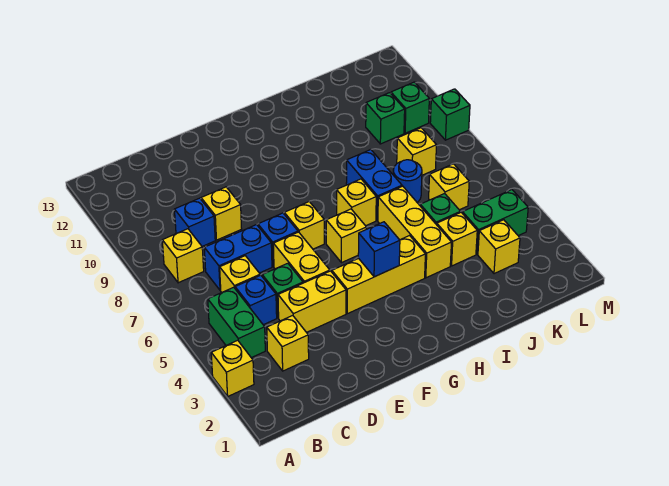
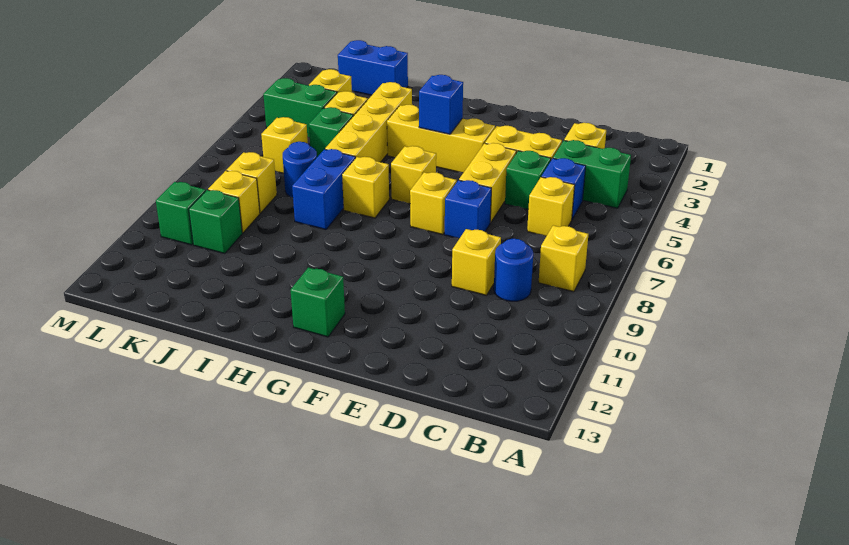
yellow 1x1 brick [211,340,254,396] -> yellow 1x1 brick moved to [208,171,260,233]
green 1x2 brick [208,287,265,358] -> green 1x2 brick turned to [553,140,631,208]
blue 1x2 brick [204,225,272,290] -> blue 1x2 brick moved to [338,40,408,95]
blue 1x1 brick [174,198,215,246] -> blue 1x1 round brick [494,239,533,301]
yellow 1x3 brick [378,186,451,278] -> yellow 1x4 brick [325,82,412,162]
green 1x1 brick [430,89,470,140] -> green 1x1 brick moved to [291,267,345,337]

